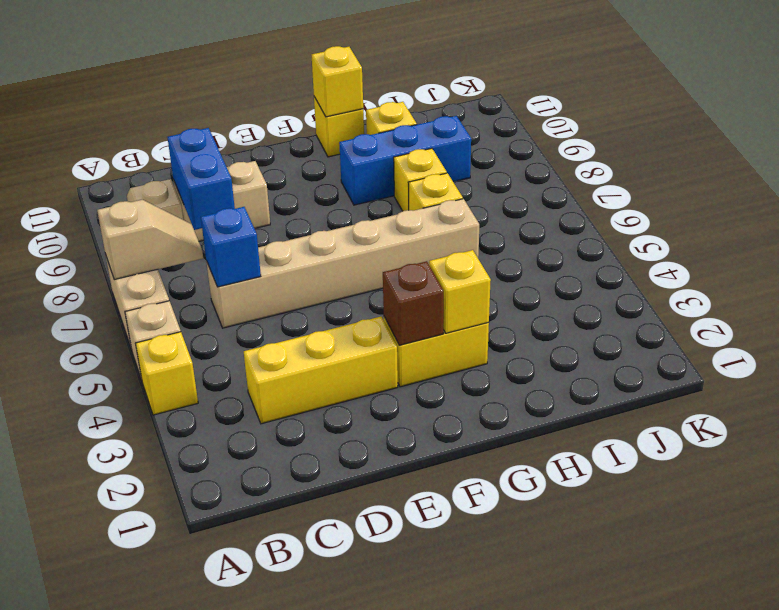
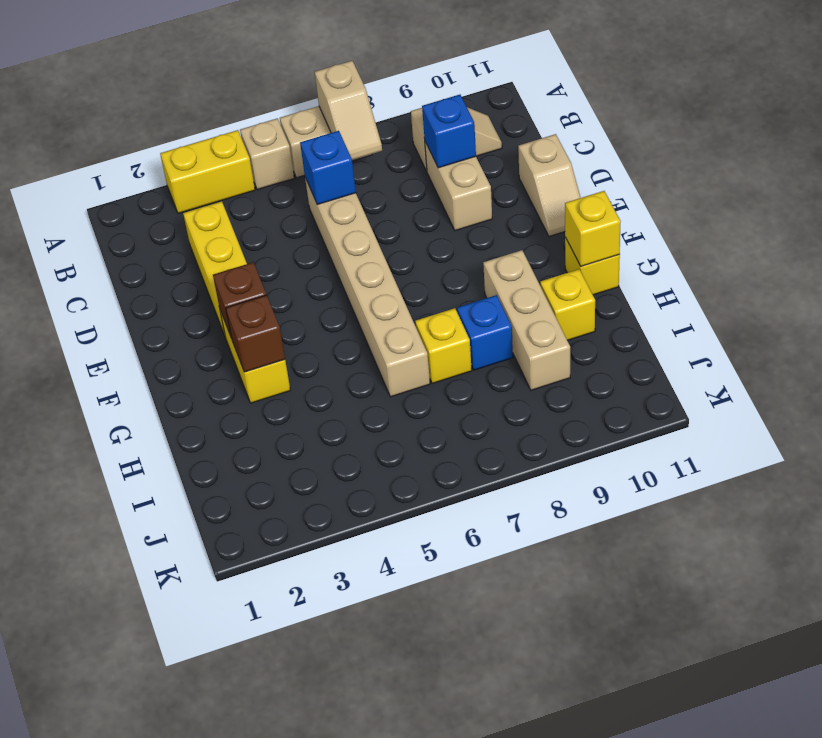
yellow 1x1 brick [135,332,198,415] -> yellow 1x2 brick [160,130,255,213]
blue 1x2 brick [168,128,235,230] -> blue 1x1 brick [422,95,476,168]
none -> tan 1x2 slope [518,134,581,236]
yellow 1x1 brick [429,250,491,333] -> brown 1x1 brick [226,295,285,372]
blue 1x3 brick [339,116,471,205] -> tan 1x3 brick [483,250,570,390]
yellow 1x1 brick [394,148,447,211] -> blue 1x1 brick [457,295,513,370]

